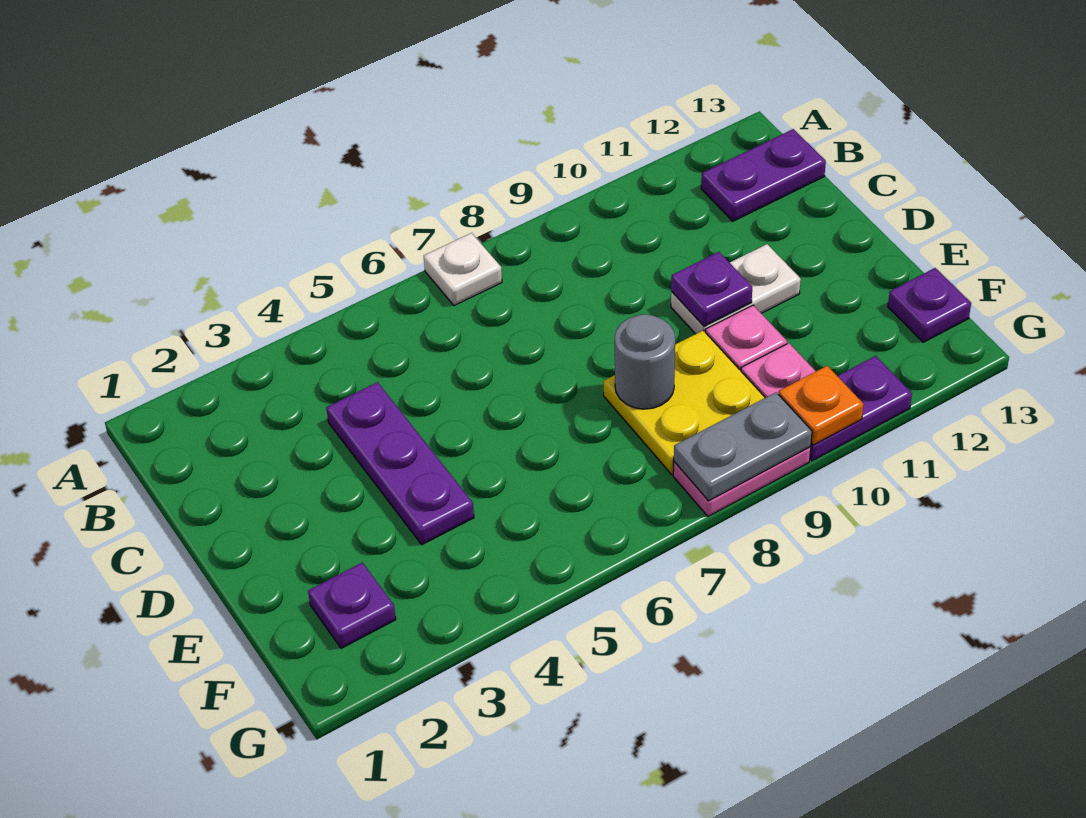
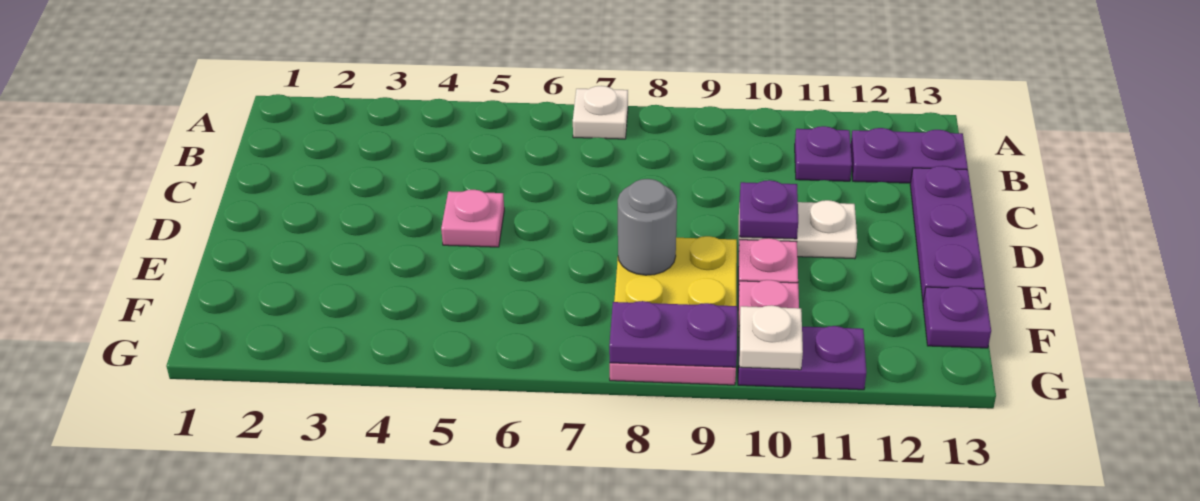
purple 1x3 plate [326,382,474,545] -> purple 1x3 plate moved to [910,166,985,301]
none -> pink 1x1 plate [441,190,504,247]
purple 1x1 plate [308,563,396,648] -> purple 1x1 plate moved to [795,126,852,181]
grey 1x2 plate [674,392,812,501] -> purple 1x2 plate [609,301,737,367]
orange 1x1 plate [778,366,864,445] -> white 1x1 plate [739,305,803,370]

